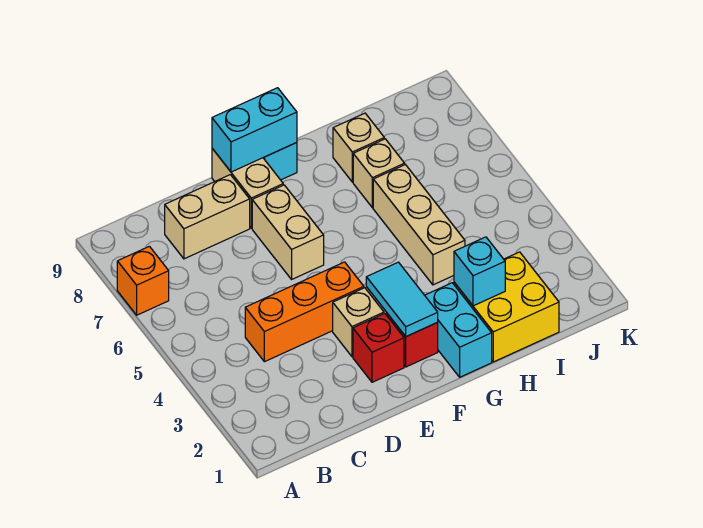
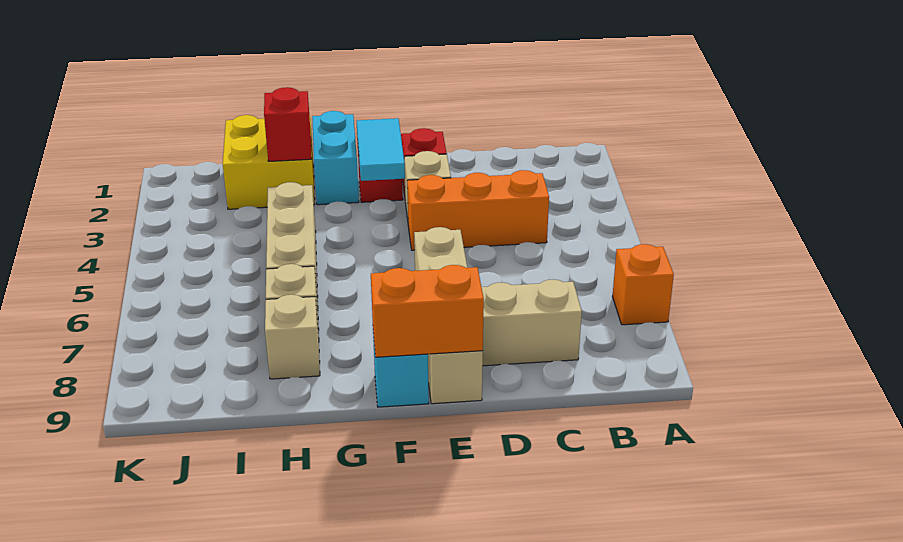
cyan 1x2 brick [212,88,297,172] -> orange 1x2 brick [371,265,484,357]
cyan 1x1 brick [454,237,505,306] -> red 1x1 brick [264,87,312,161]

